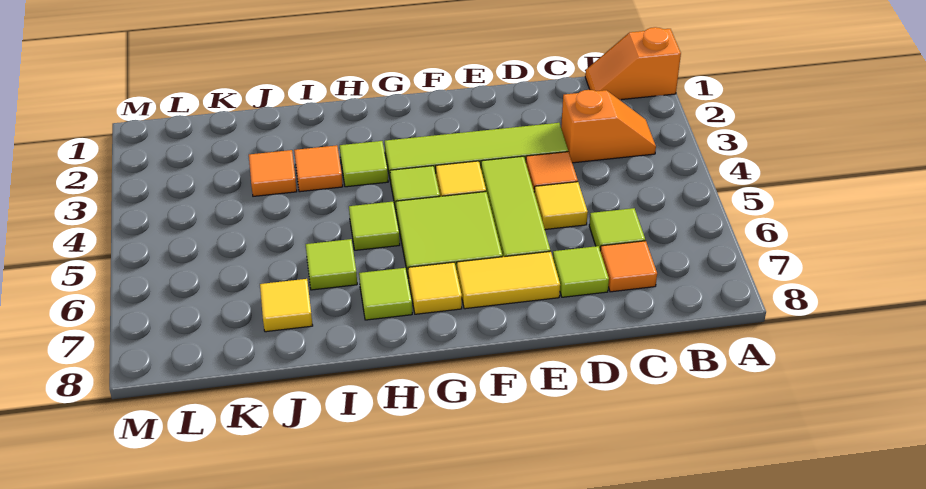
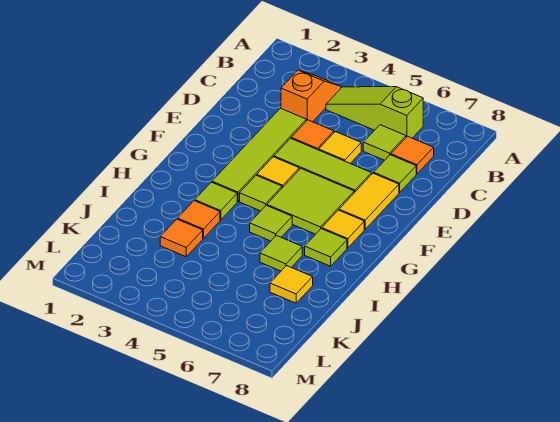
orange 1x2 slope [585,27,681,100] -> none
none -> lime 1x3 slope [326,87,424,138]

